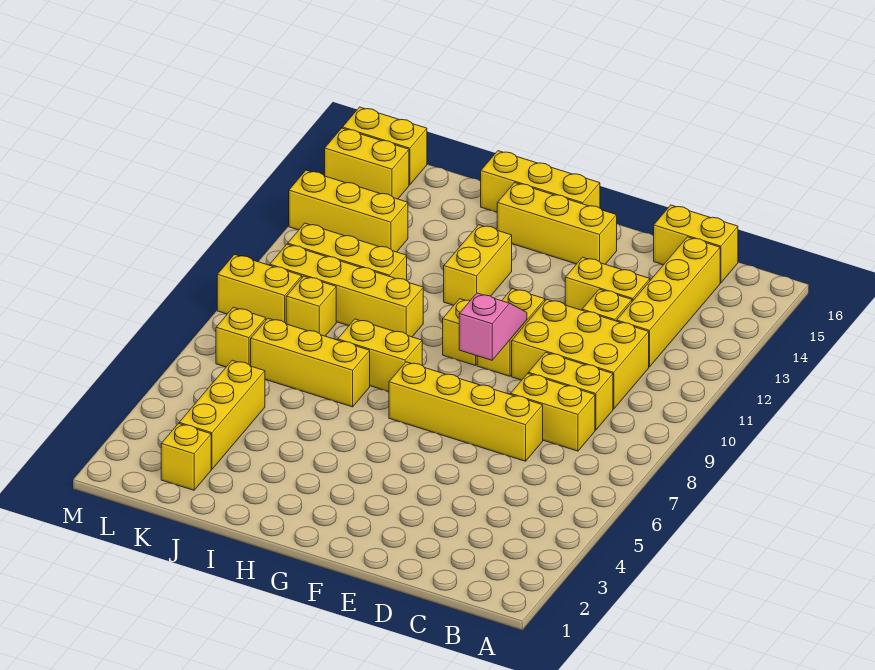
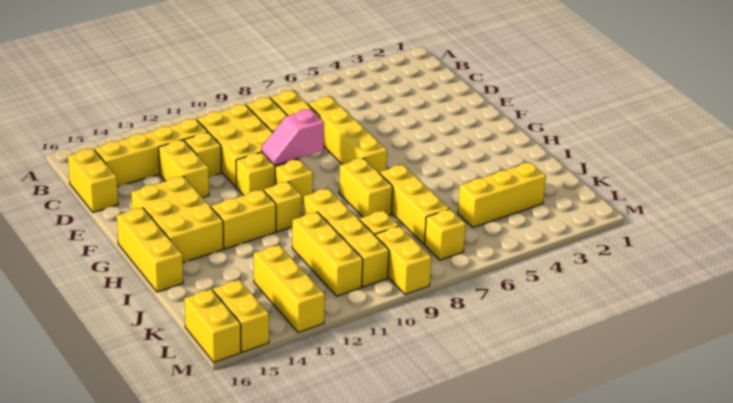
yellow 1x3 brick [497,183,617,264] -> yellow 2x3 brick [131,176,224,263]
yellow 1x1 brick [161,424,211,490] -> yellow 1x1 brick moved to [264,182,302,232]

